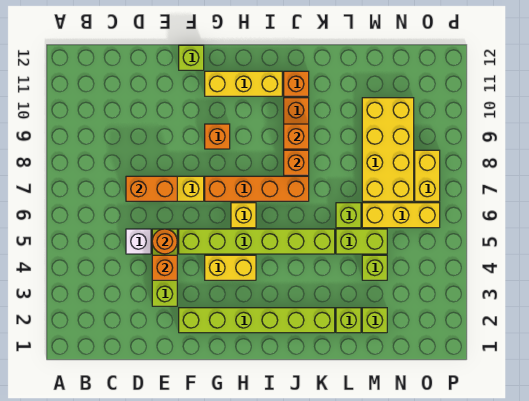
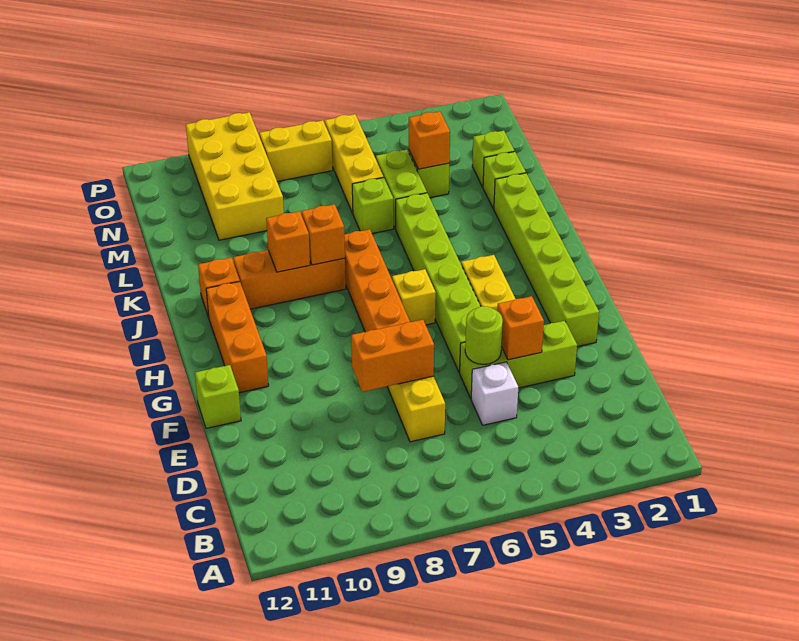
orange 1x2 brick [126,176,177,201] -> orange 1x2 brick turned to [351,320,434,392]
orange 1x1 round brick [152,229,177,254] -> lime 1x1 round brick [465,306,503,365]
orange 1x1 brick [205,124,230,149] -> orange 1x1 brick moved to [409,111,450,169]
yellow 1x3 brick [205,71,282,96] -> orange 1x3 brick [206,282,269,393]
yellow 2x4 brick [362,98,414,201] -> yellow 2x4 brick turned to [186,112,284,240]

